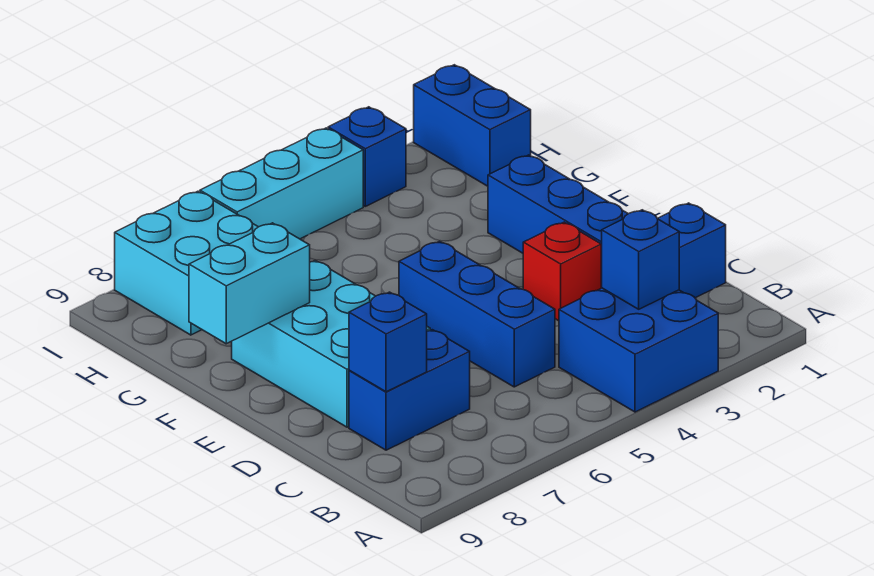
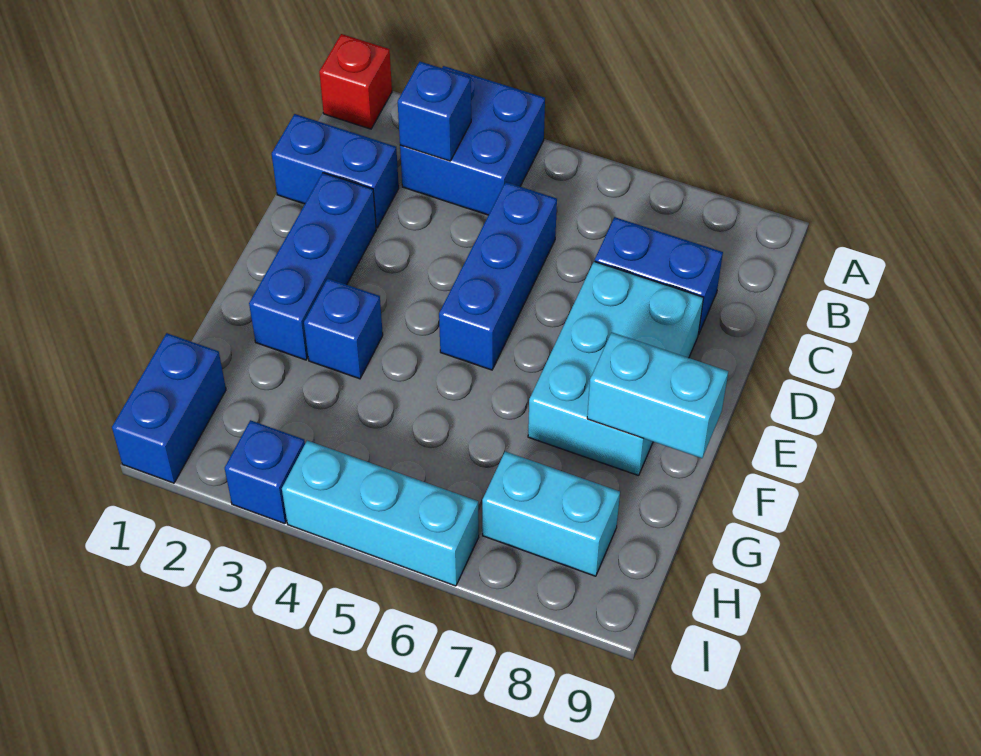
blue 1x1 brick [349,292,427,392] -> blue 1x1 brick moved to [304,279,383,379]
red 1x1 brick [523,222,601,321] -> red 1x1 brick moved to [319,34,392,129]
cyan 2x2 brick [115,191,258,335] -> cyan 1x2 brick [482,451,620,576]

